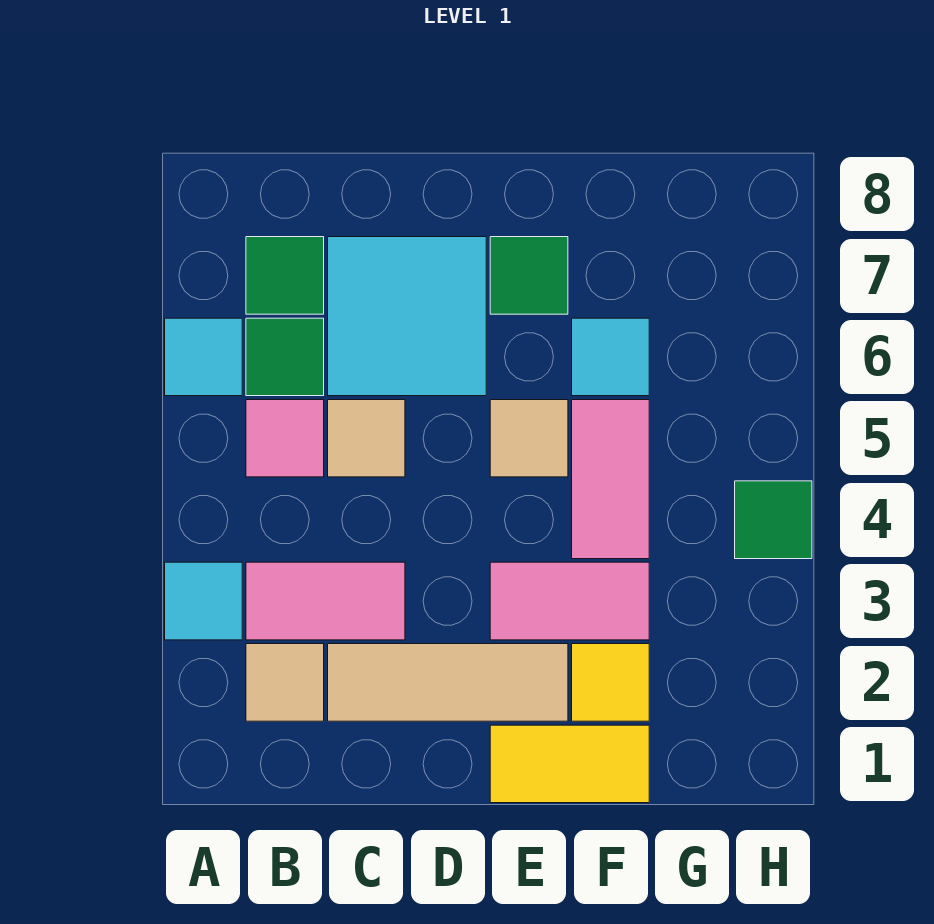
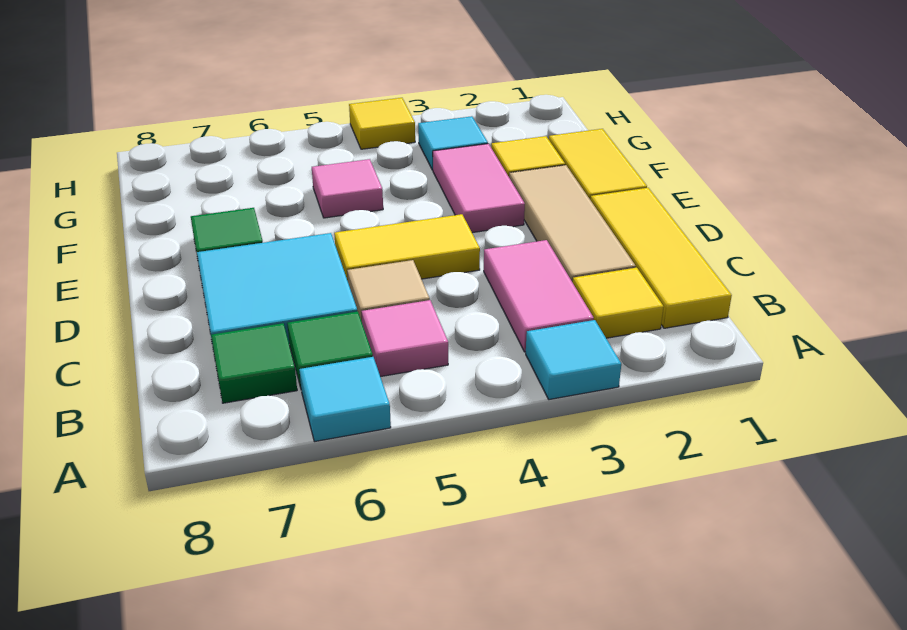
none -> yellow 1x3 tile [590,188,732,328]
tan 1x1 tile [246,644,324,721] -> yellow 1x1 tile [573,268,664,338]
none -> yellow 1x2 tile [334,214,480,281]
tan 1x1 tile [490,400,568,477] -> none
pink 1x2 tile [572,400,649,559] -> pink 1x1 tile [312,159,383,218]
cyan 1x1 tile [572,318,649,396] -> cyan 1x1 tile moved to [418,116,488,170]
green 1x1 tile [735,481,812,559] -> yellow 1x1 tile [349,98,415,149]

